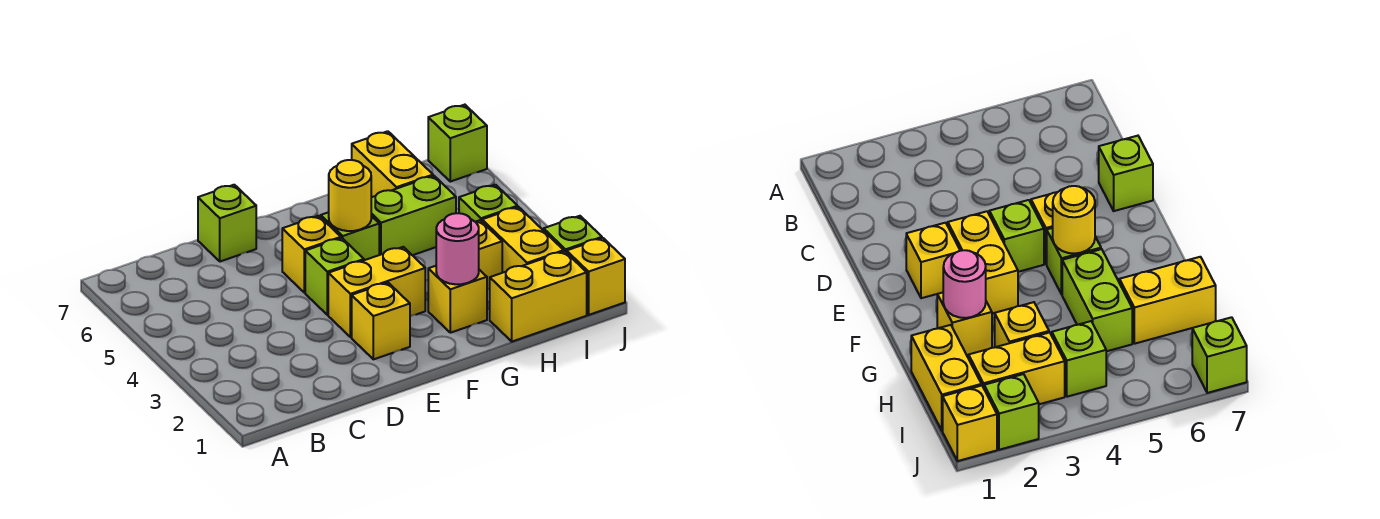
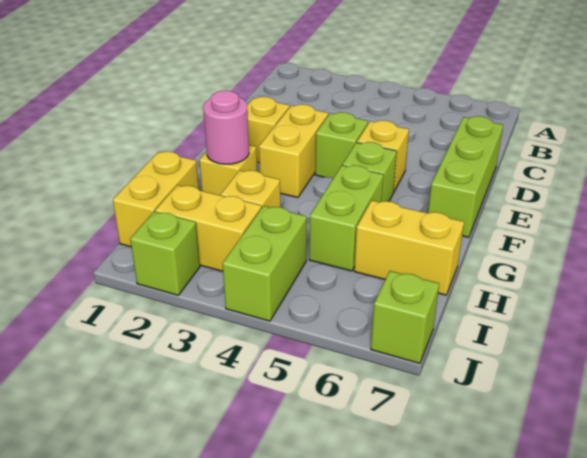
lime 1x1 brick [198,185,256,262] -> lime 1x3 brick [428,116,503,237]
yellow 1x1 round brick [329,160,371,231] -> none
lime 1x1 brick [459,185,518,222] -> lime 1x2 brick [222,206,307,321]
yellow 1x1 brick [567,238,625,315] -> none

